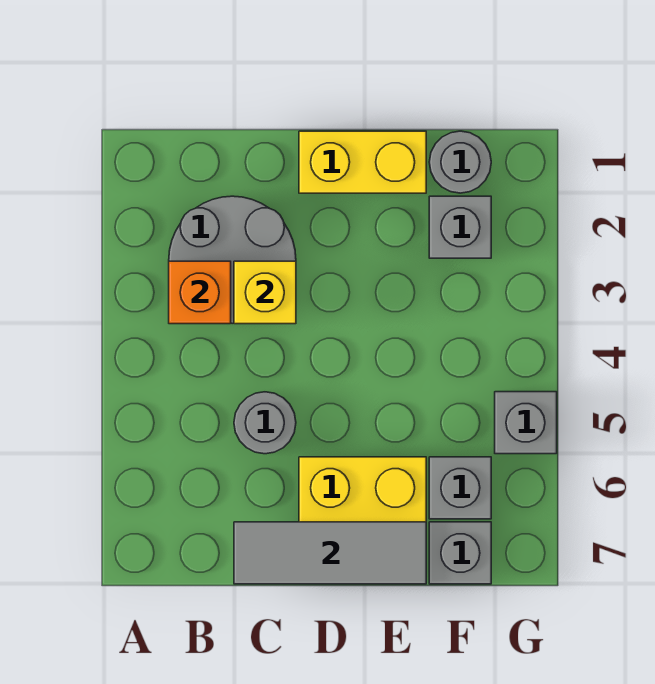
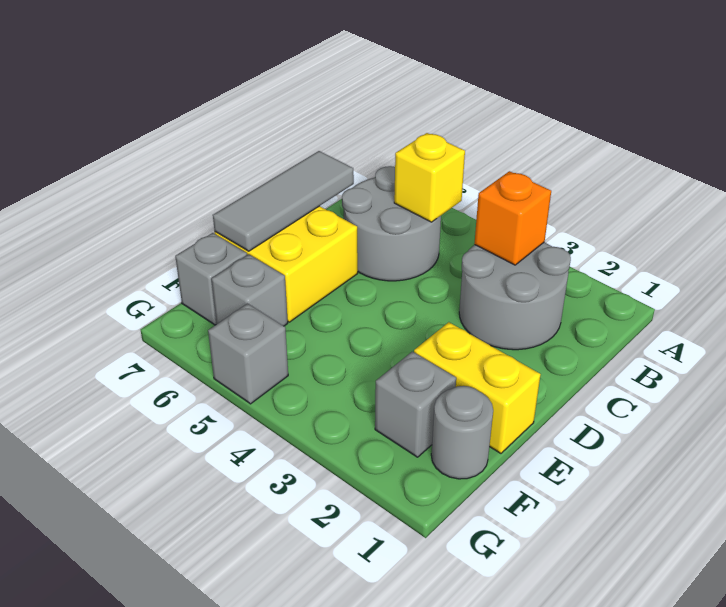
yellow 1x1 brick [234,261,296,324] -> yellow 1x1 brick moved to [394,133,465,222]
grey 1x1 round brick [234,392,296,454] -> grey 2x2 round brick [342,166,441,281]
yellow 1x2 brick [299,131,426,193] -> yellow 1x2 brick turned to [414,322,541,453]

